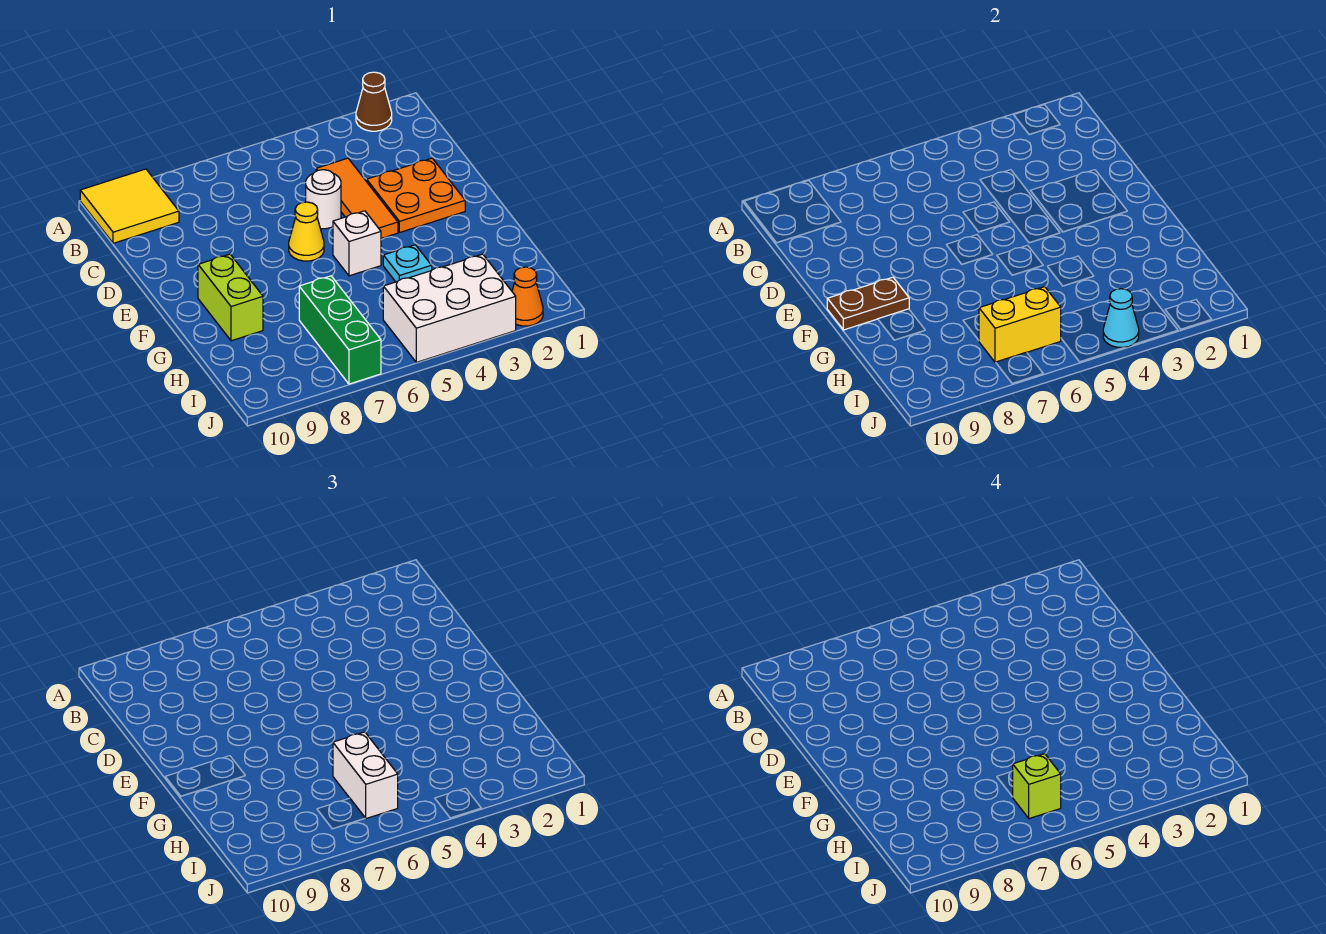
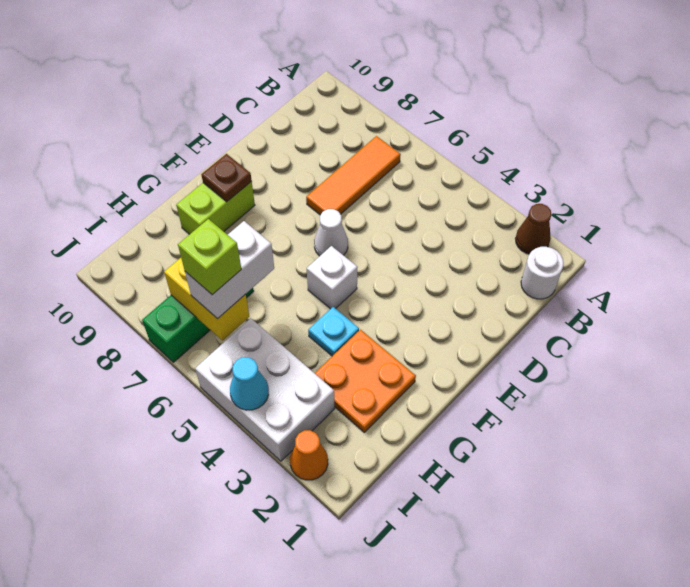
yellow 2x2 tile [80,169,179,243] -> none
orange 1x3 tile [316,158,398,238] -> orange 1x3 tile moved to [306,136,401,215]
orange 2x2 plate [367,158,465,233] -> orange 2x2 plate moved to [315,330,416,432]
white 1x1 round brick [306,170,341,229] -> white 1x1 round brick moved to [521,247,564,299]
yellow 1x1 cone [289,202,324,261] -> white 1x1 cone [314,209,348,256]
brown 1x2 plate [827,277,909,330] -> brown 1x1 plate [201,154,252,202]

